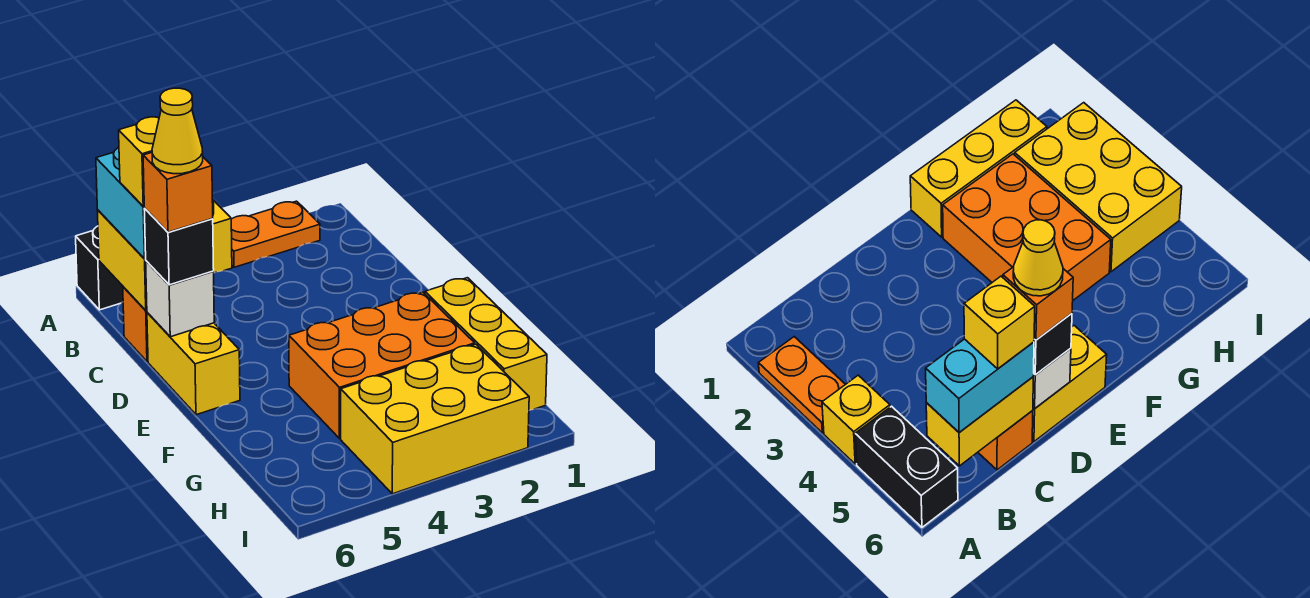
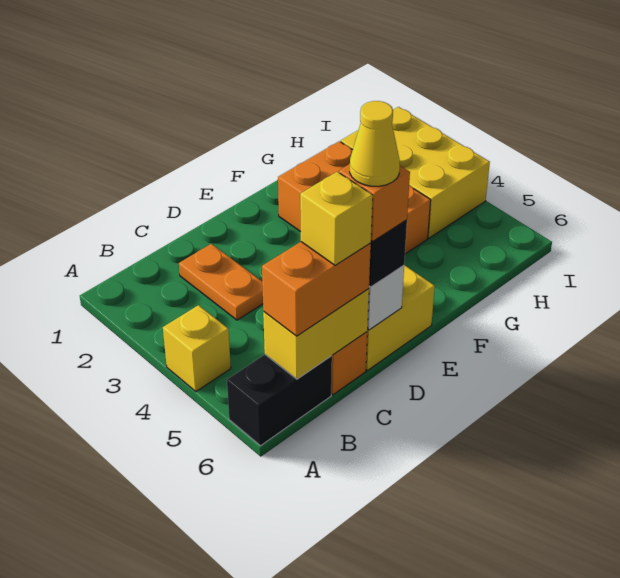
orange 1x2 plate [231,201,320,267] -> orange 1x2 plate moved to [179,244,263,320]
black 1x2 brick [76,226,123,310] -> black 1x2 brick turned to [227,355,332,446]
cyan 1x2 brick [96,148,146,259] -> orange 1x2 brick [262,242,371,336]
yellow 1x3 brick [425,278,547,411] -> none

